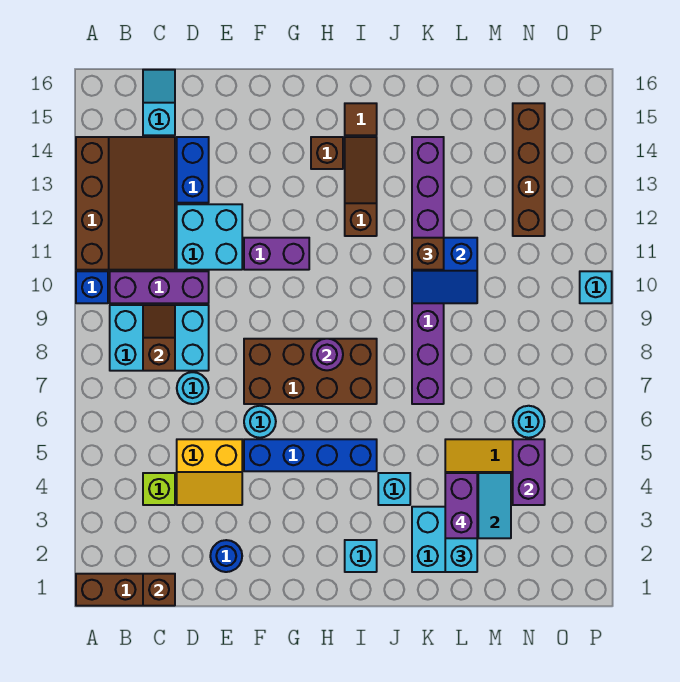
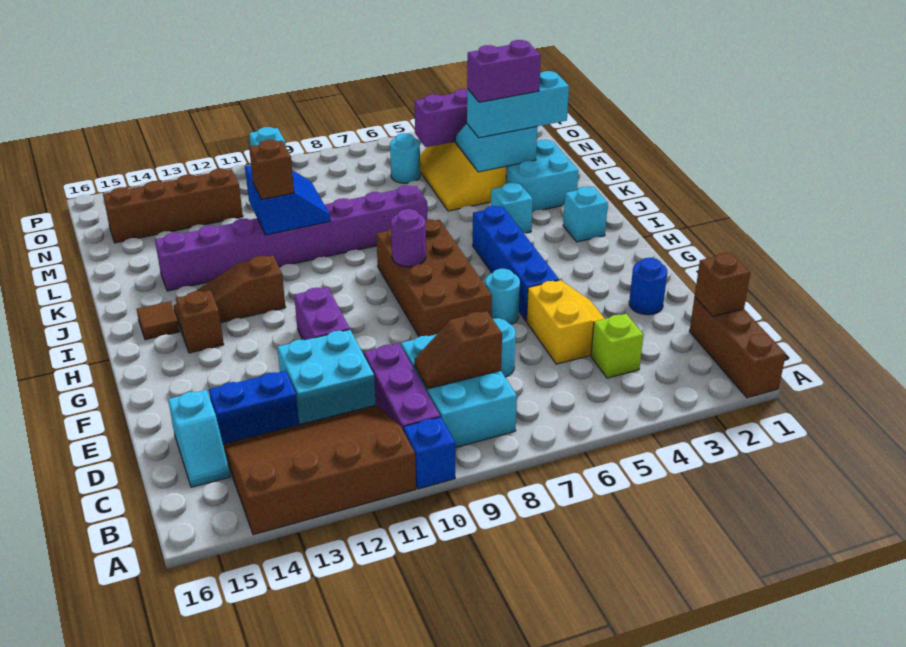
cyan 1x2 slope [143,70,175,135] -> cyan 1x2 slope turned to [168,390,230,487]

